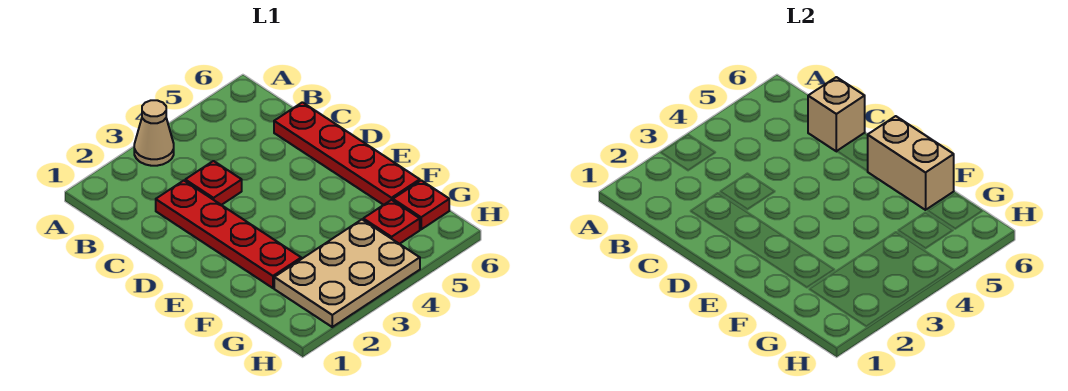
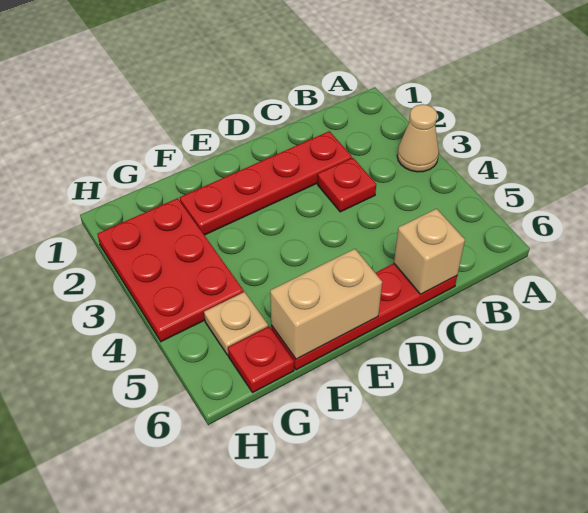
tan 2x3 plate [274,220,420,327] -> red 2x3 plate [97,198,244,342]
red 1x1 plate [363,200,420,244] -> tan 1x1 plate [204,292,268,355]

